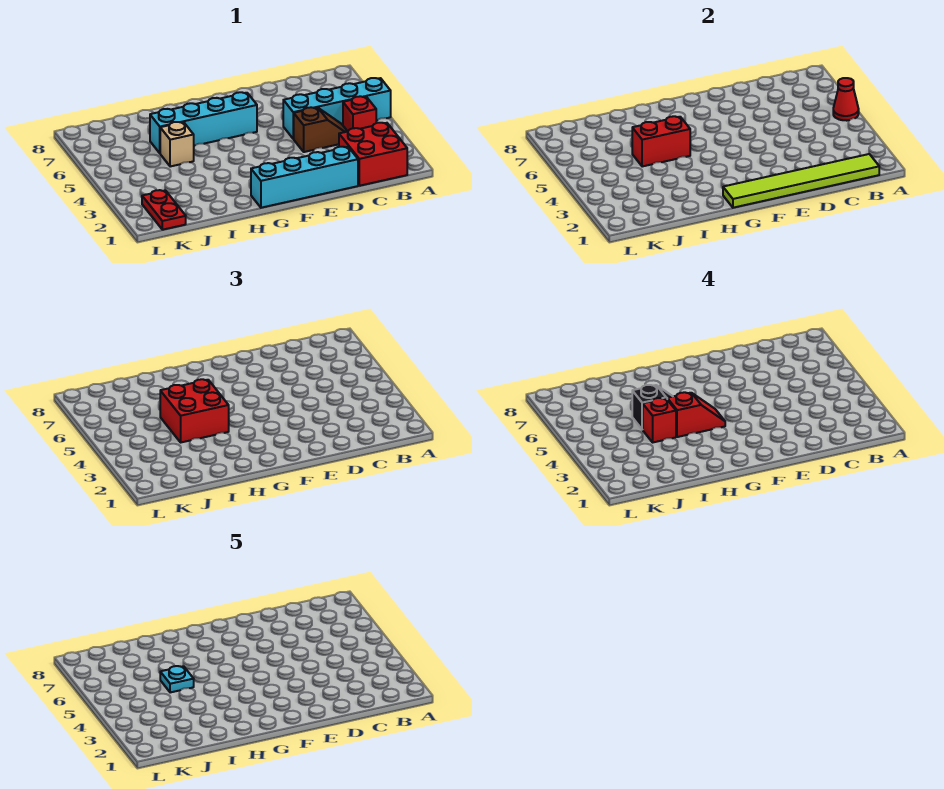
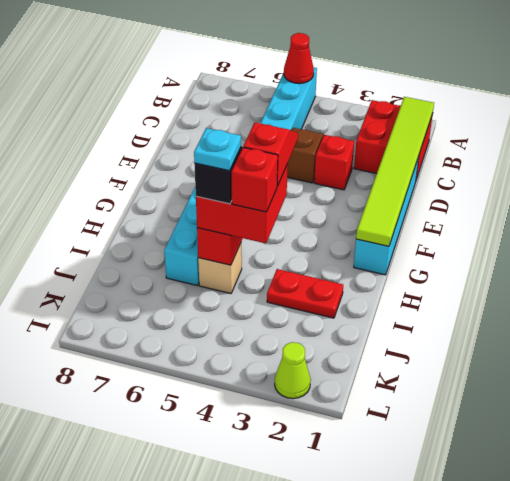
red 1x1 brick [343,96,376,131] -> red 1x1 brick moved to [314,135,354,190]
red 1x2 plate [142,190,186,230] -> red 1x2 plate moved to [267,269,343,318]
none -> lime 1x1 cone [275,342,311,399]

